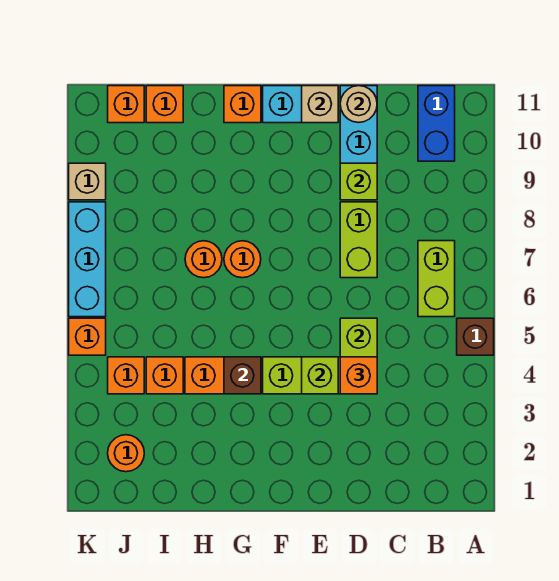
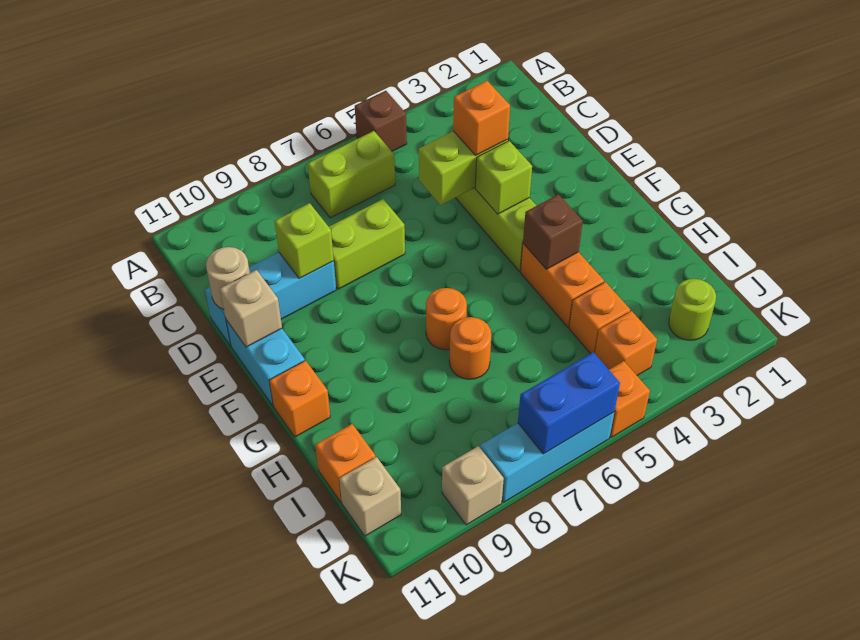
blue 1x2 brick [418,86,455,161] -> blue 1x2 brick moved to [518,352,620,454]
orange 1x1 round brick [108,435,144,472] -> lime 1x1 round brick [669,279,716,340]
orange 1x1 brick [108,86,144,123] -> tan 1x1 brick [339,457,401,536]

